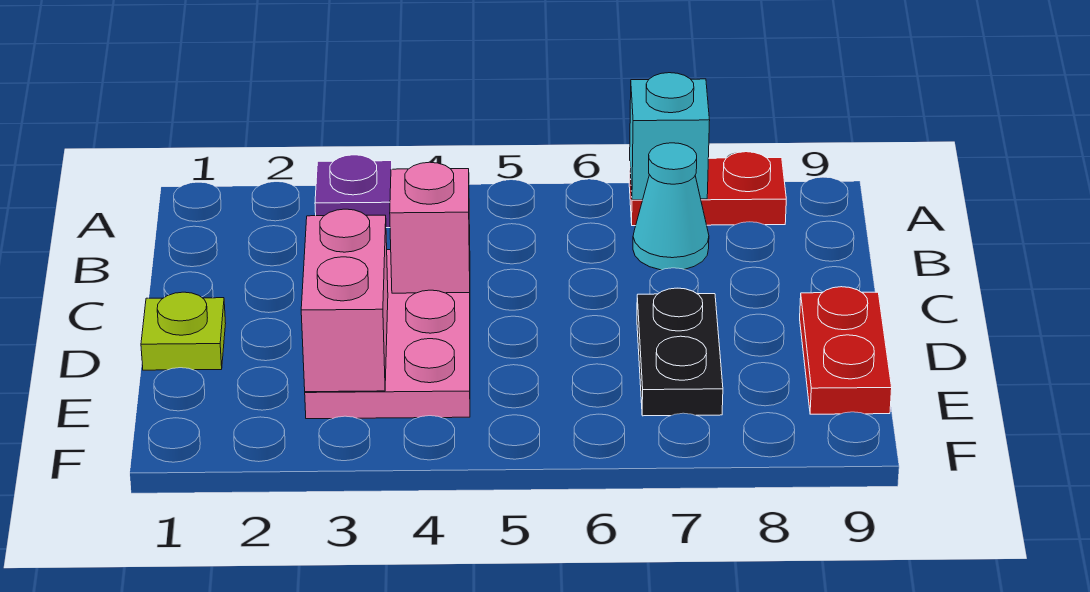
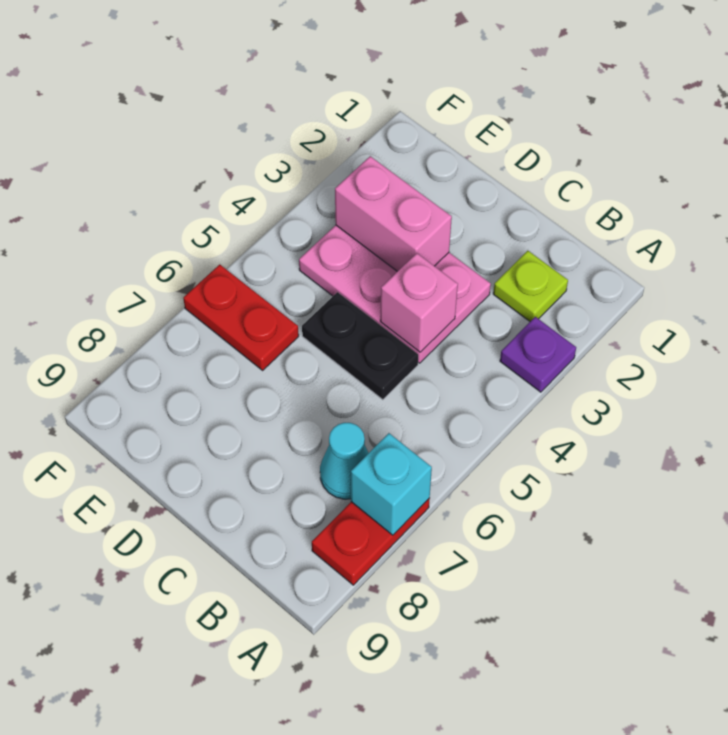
lime 1x1 plate [141,292,226,370] -> lime 1x1 plate moved to [493,251,568,321]
black 1x2 plate [637,288,723,416] -> black 1x2 plate moved to [302,292,418,400]
red 1x2 plate [800,287,892,414] -> red 1x2 plate moved to [183,265,299,370]

